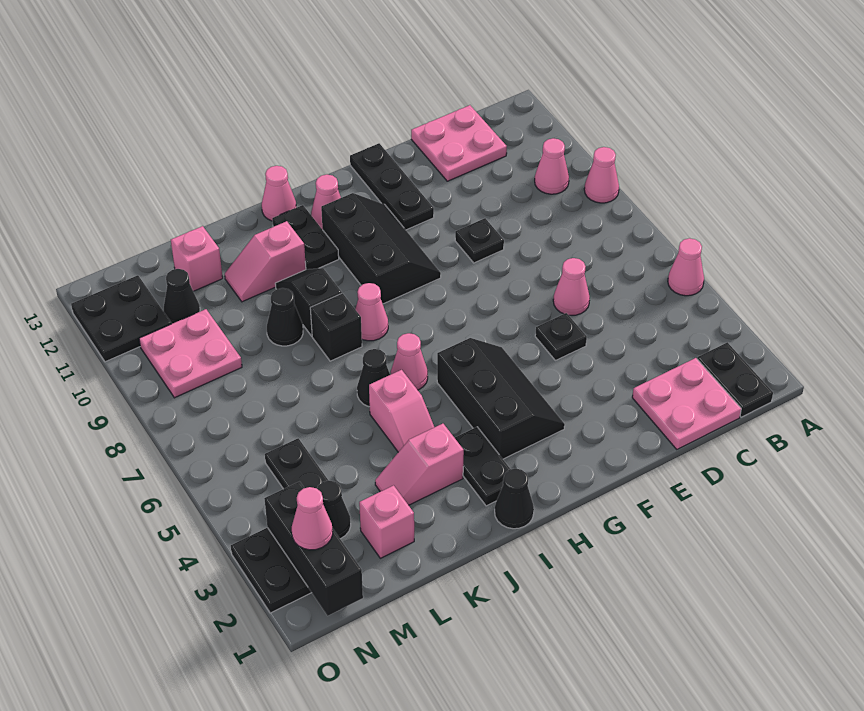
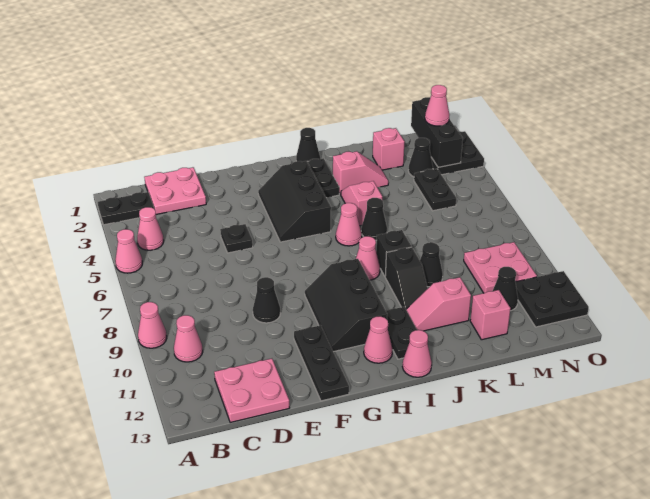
black 1x2 plate [697,342,773,417] -> black 1x2 plate turned to [98,192,154,225]
pink 1x1 cone [553,258,590,315] -> pink 1x1 cone moved to [137,207,164,250]
black 1x1 plate [455,218,504,263] -> black 1x1 cone [253,277,281,323]
pink 1x2 slope [225,221,306,302] -> pink 1x2 slope turned to [406,277,471,331]

